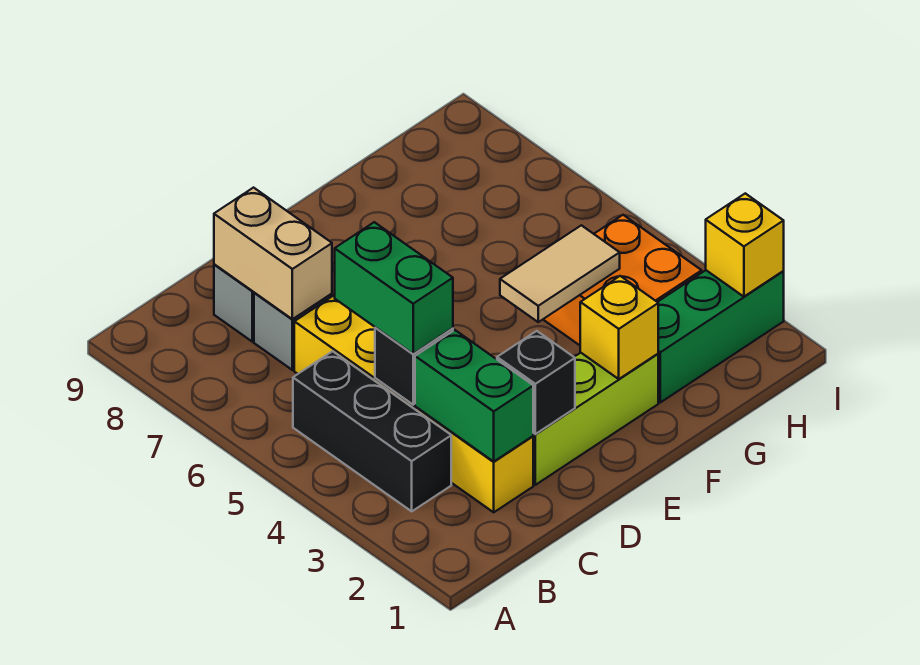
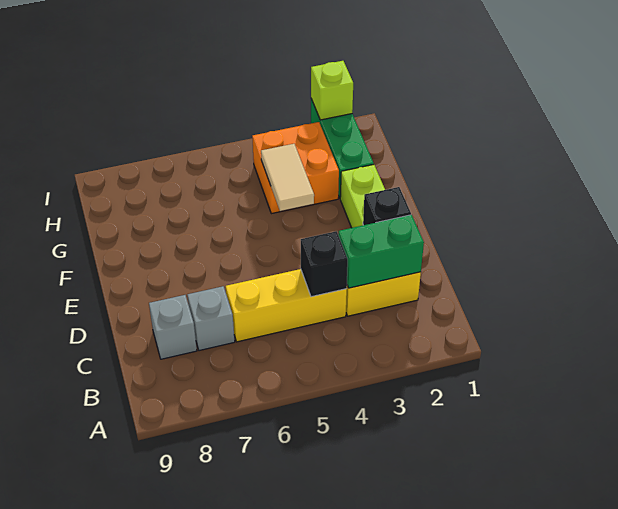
black 1x3 brick [293,351,451,511] -> none
green 1x2 brick [335,222,453,354] -> none
tan 1x2 brick [214,188,332,319] -> none
yellow 1x1 brick [580,276,658,379] -> none
yellow 1x1 brick [706,193,784,297] -> lime 1x1 brick [311,61,353,120]

